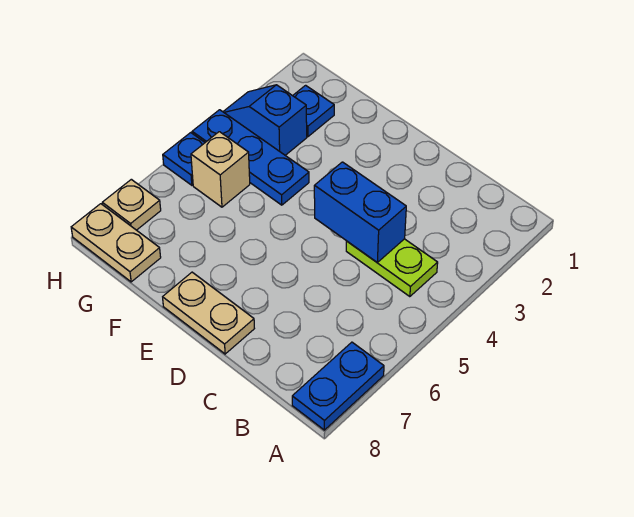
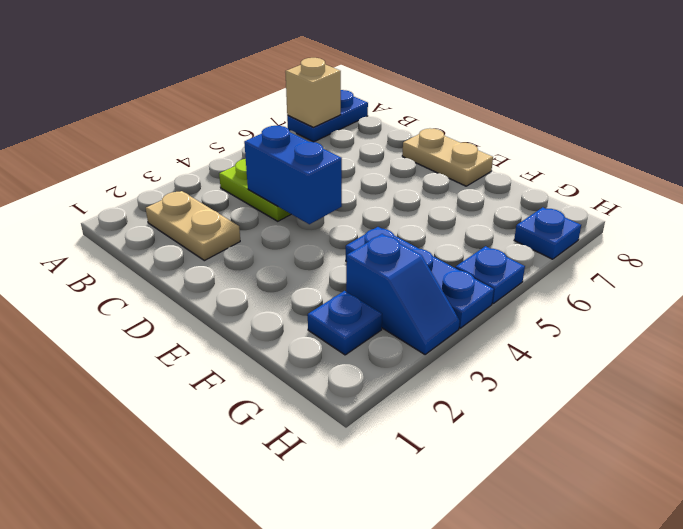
tan 1x1 brick [191,132,250,207] -> tan 1x1 brick moved to [285,58,341,127]
tan 1x2 plate [71,204,161,282] -> tan 1x2 plate moved to [146,191,240,261]
tan 1x1 plate [102,179,161,230] -> blue 1x1 plate [514,207,581,259]

